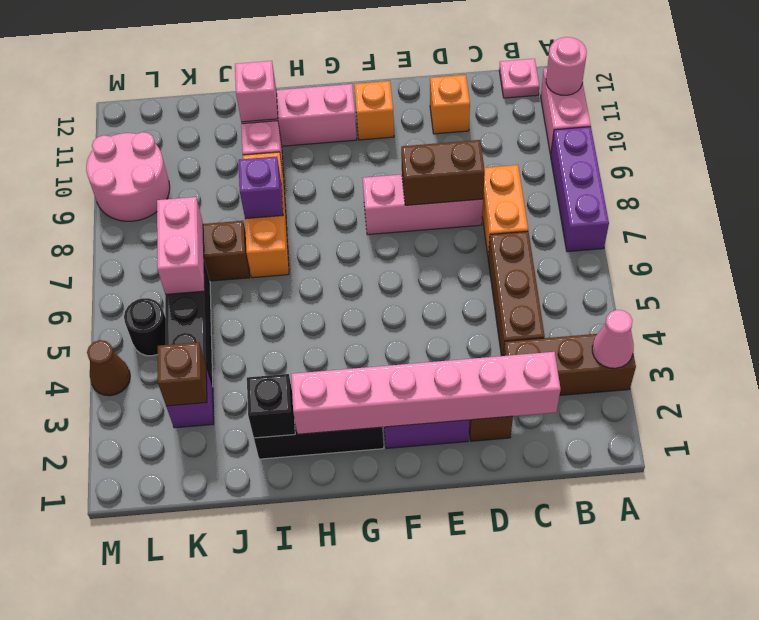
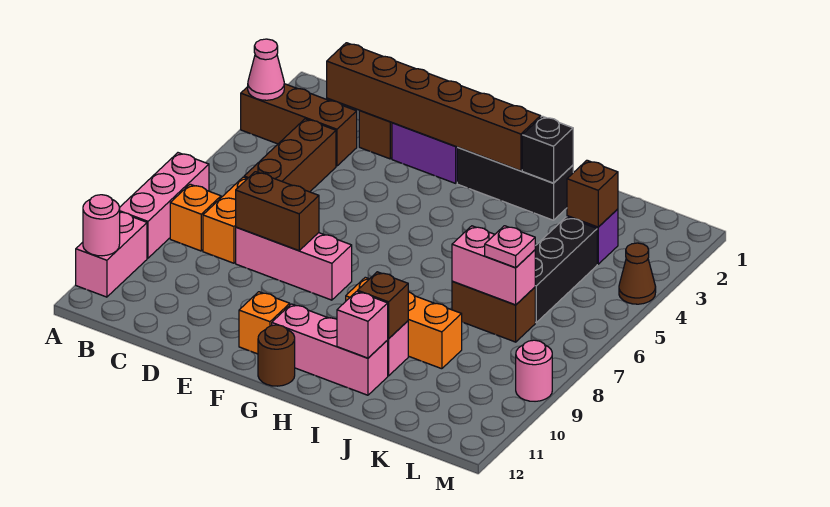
purple 1x3 brick [551,127,609,252] -> pink 1x3 brick [120,153,209,258]
pink 1x1 plate [499,59,539,98] -> pink 1x1 plate moved to [485,226,535,268]
pink 1x6 brick [291,352,561,434] -> brown 1x6 brick [327,43,541,171]
orange 1x1 brick [430,75,470,134] -> orange 1x1 brick moved to [170,184,221,251]
none -> brown 1x1 round brick [258,325,295,386]
orange 1x3 brick [243,152,289,278] -> orange 1x3 brick turned to [346,277,462,369]
purple 1x1 brick [239,157,283,219] -> none
none -> brown 1x1 brick [358,272,408,339]
pink 1x2 brick [157,197,205,294] -> pink 1x2 brick turned to [452,226,535,305]
black 1x1 round brick [124,298,166,356] -> none
pink 2x2 round brick [86,132,170,221] -> pink 1x1 round brick [516,340,552,401]

